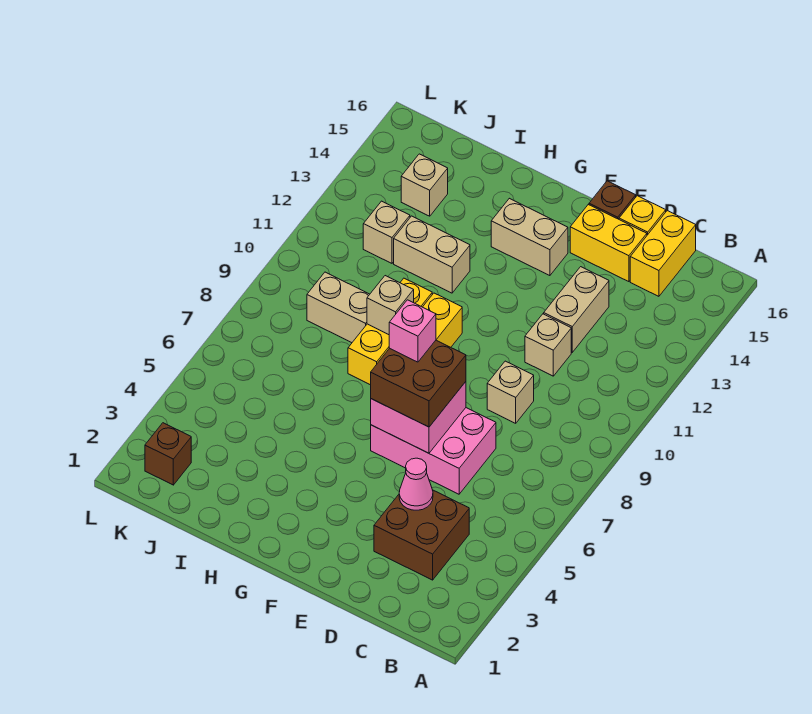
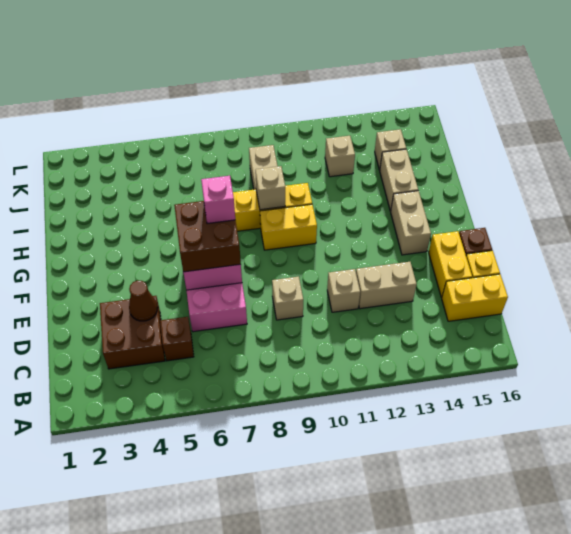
pink 1x1 cone [399,458,433,510] -> brown 1x1 cone [129,280,158,321]
tan 1x2 brick [394,216,470,293] -> tan 1x2 brick moved to [380,149,418,211]
brown 1x1 brick [145,423,191,485] -> brown 1x1 brick moved to [160,317,194,361]

